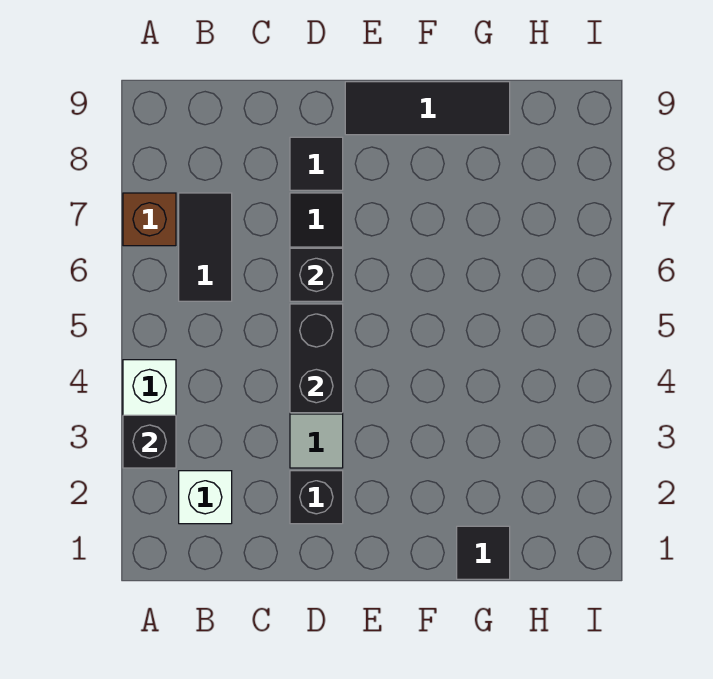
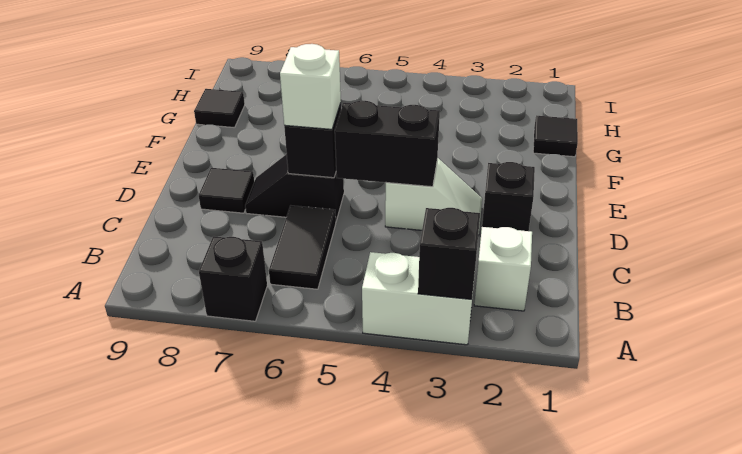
brown 1x1 brick [123,193,176,246] -> black 1x1 brick [199,236,267,321]
black 1x2 tile [179,193,232,301] -> black 1x2 tile turned to [269,206,336,289]
none -> white 1x1 brick [280,44,341,129]
black 1x3 tile [345,82,510,135] -> black 1x1 tile [194,89,245,128]

